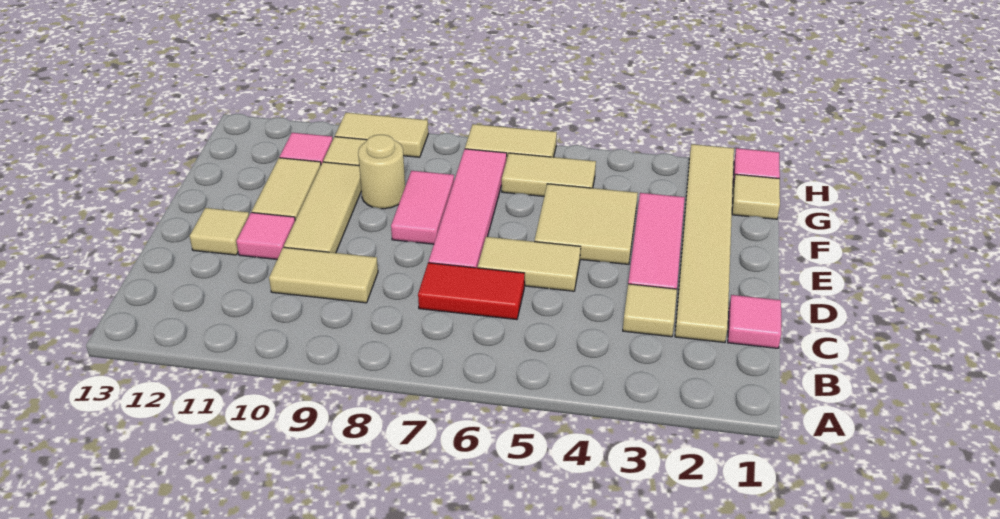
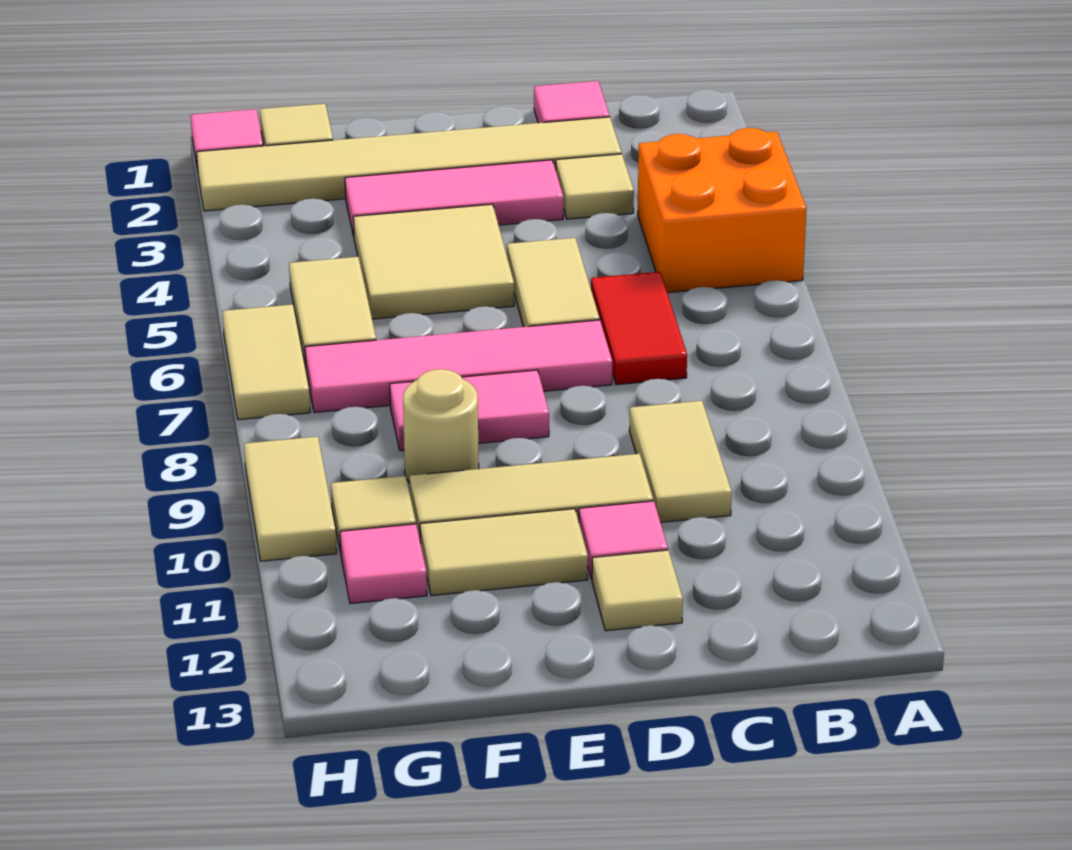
none -> orange 2x2 brick [637,128,806,293]

